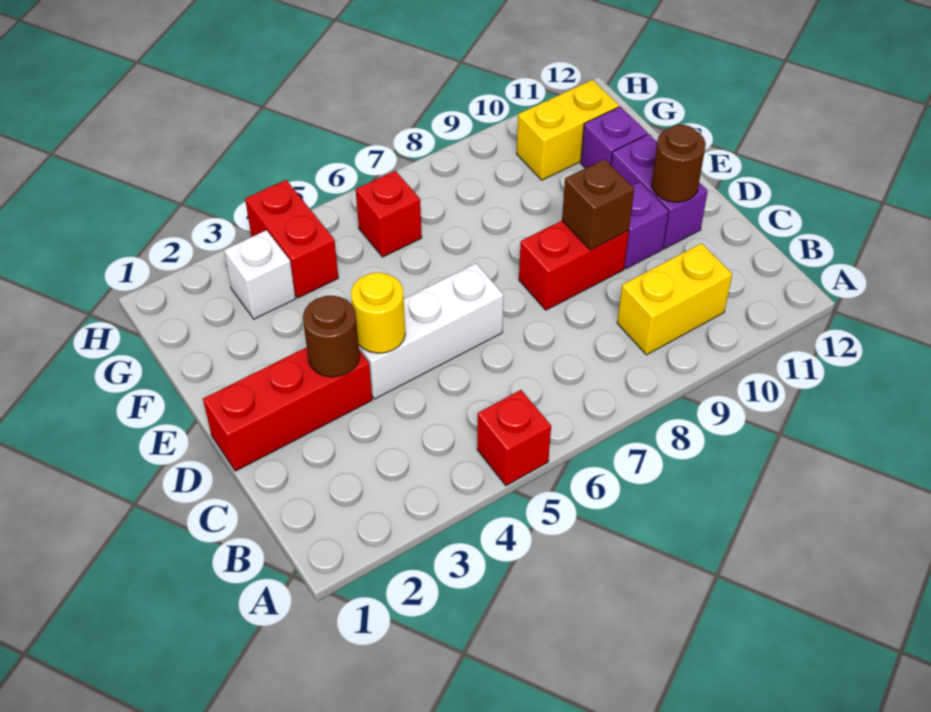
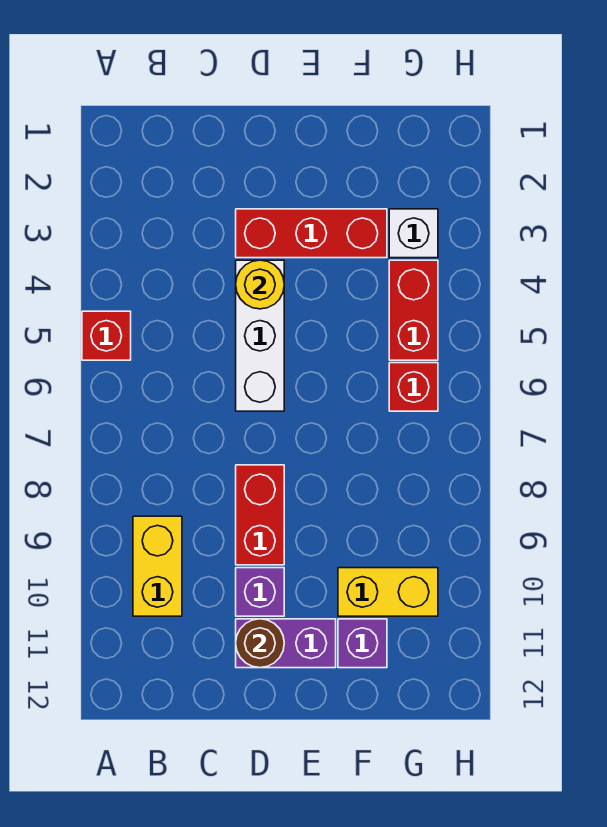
red 1x3 brick [203,347,372,471] -> red 1x3 brick turned to [236,209,387,258]
brown 1x1 round brick [303,296,360,377] -> none
brown 1x1 brick [562,159,634,250] -> none
red 1x2 brick [245,180,338,298] -> red 1x2 brick turned to [389,260,438,360]
yellow 1x2 brick [517,80,619,180] -> yellow 1x2 brick turned to [338,568,438,616]

